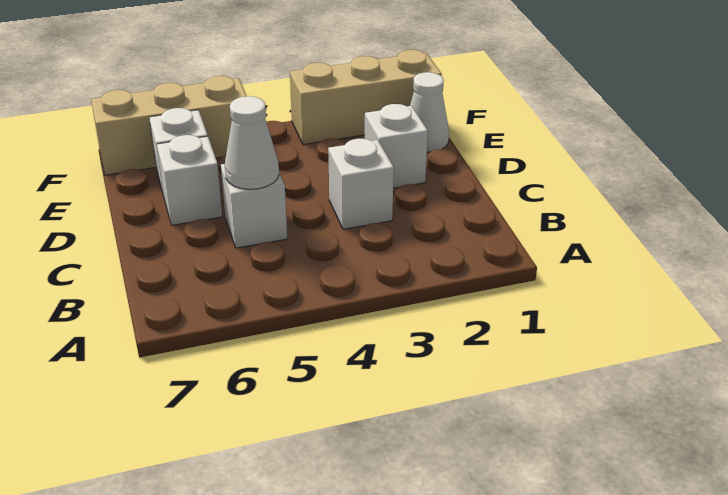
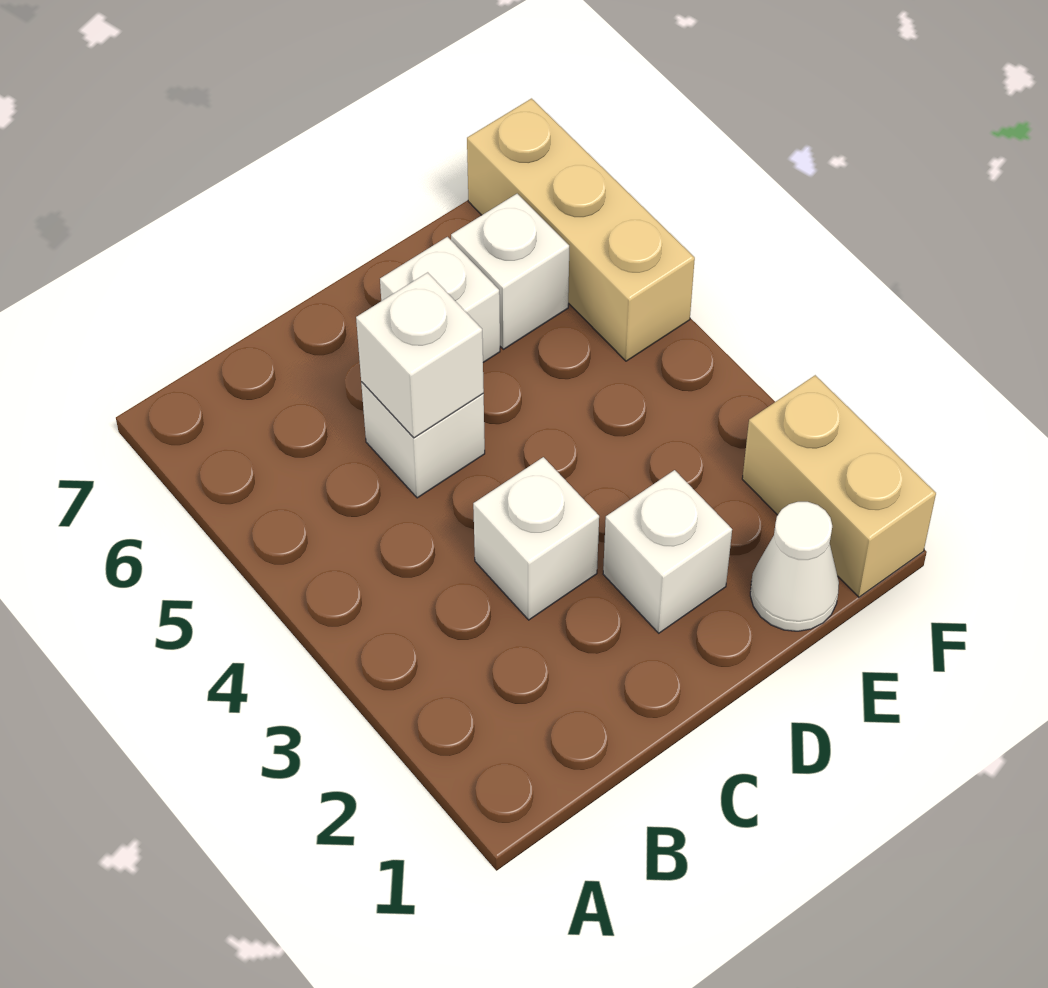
white 1x1 cone [225,96,279,189] -> white 1x1 brick [356,272,484,438]
tan 1x3 brick [290,50,442,145] -> tan 1x2 brick [742,375,936,597]

